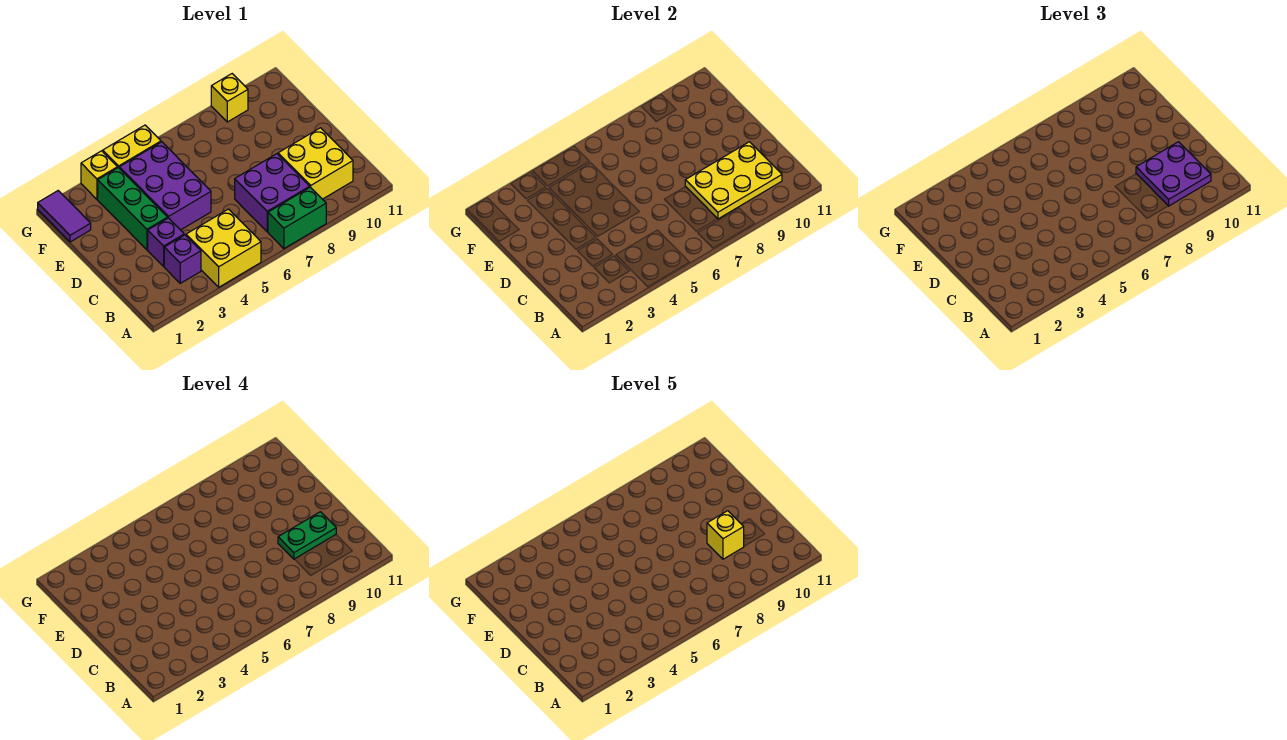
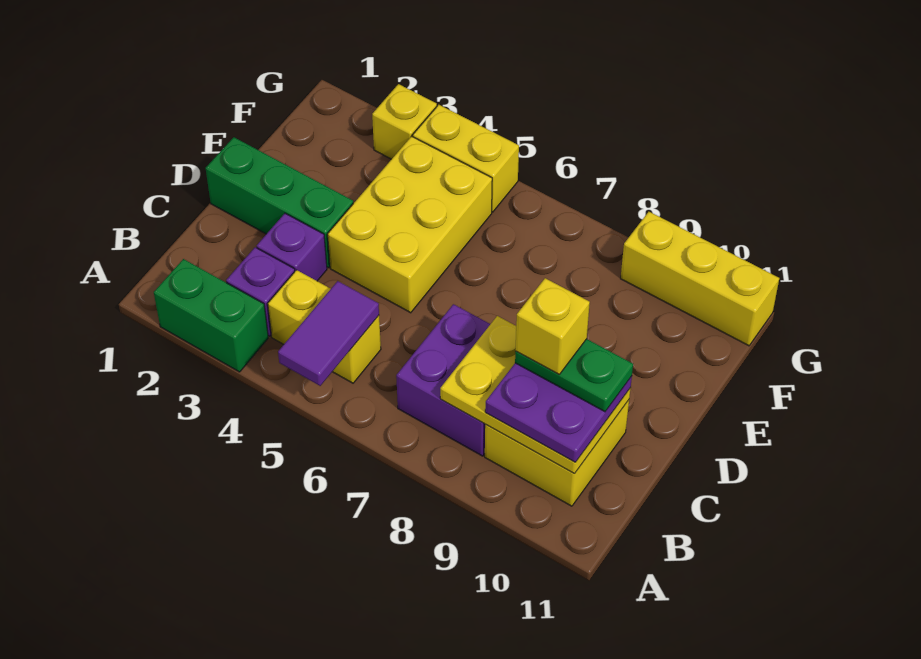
yellow 2x2 brick [186,209,261,287] -> yellow 1x2 brick [268,270,381,383]
green 1x2 brick [268,187,326,249] -> green 1x2 brick moved to [154,259,268,372]
green 1x3 brick [98,168,168,250] -> green 1x3 brick turned to [206,137,353,268]
purple 2x3 brick [119,142,211,230] -> yellow 2x3 brick [328,136,492,313]
purple 1x2 tile [38,191,91,242] -> purple 1x2 tile moved to [278,281,379,386]
yellow 1x1 brick [211,74,248,122] -> yellow 1x3 brick [621,212,779,346]

